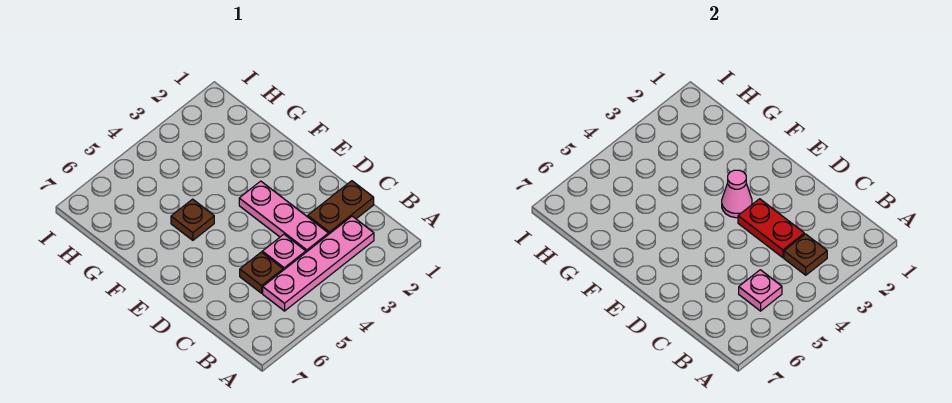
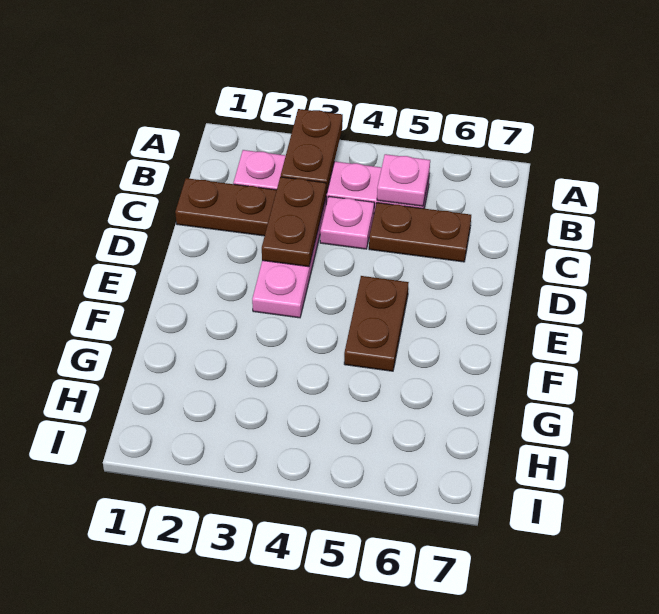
brown 1x1 plate [784,234,827,275] -> brown 1x2 plate [281,109,343,194]
red 1x2 plate [738,199,804,258] -> brown 1x2 plate [262,177,326,267]
brown 1x1 plate [240,252,283,293] -> brown 1x2 plate [369,203,471,262]
pink 1x1 cone [722,170,752,218] -> none
brown 1x1 plate [171,199,214,240] -> brown 1x2 plate [344,276,409,371]

